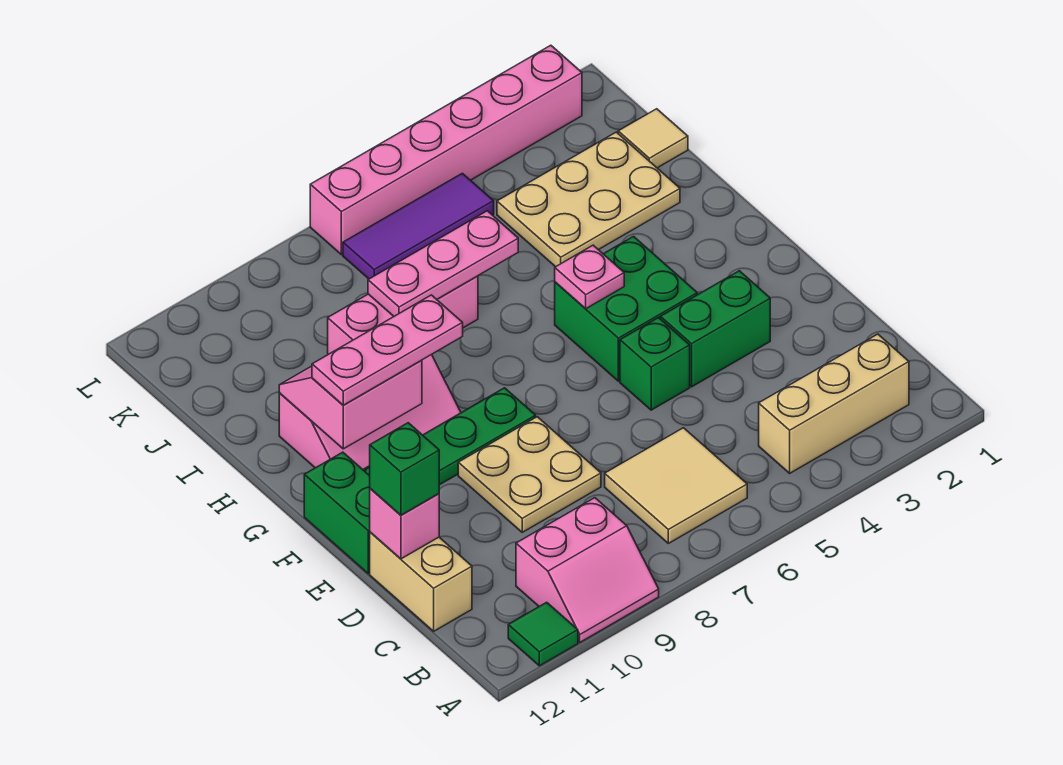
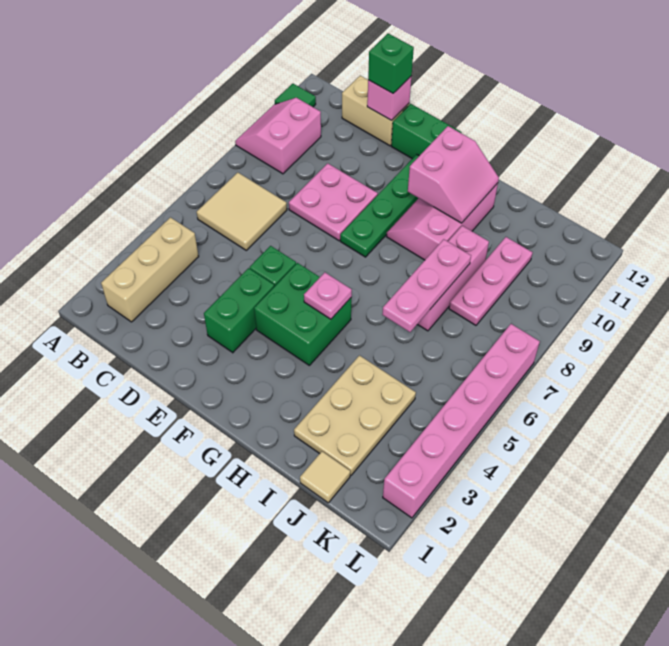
tan 2x2 plate [458,417,601,532] -> pink 2x2 plate [289,163,378,241]
pink 1x3 plate [312,295,463,405] -> pink 1x3 plate moved to [449,237,533,325]
purple 1x3 tile [343,173,494,279] -> none

